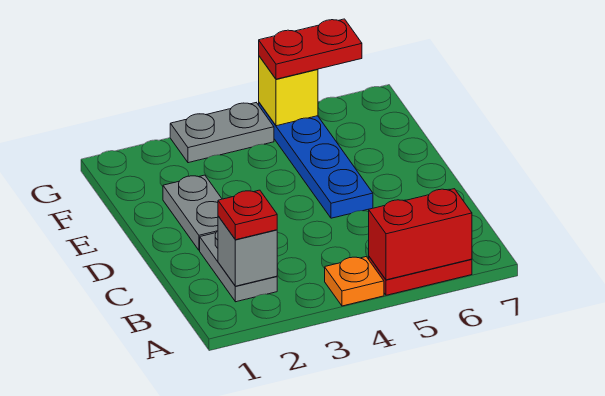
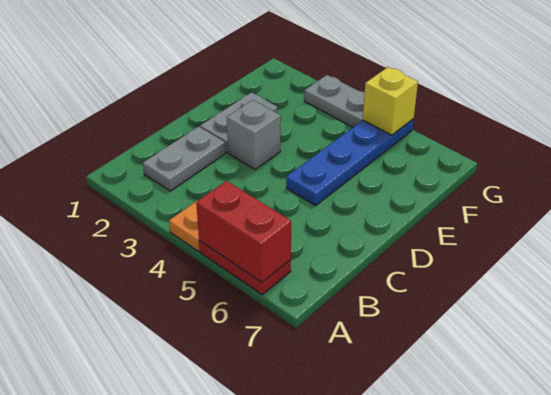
grey 1x1 brick [218,216,277,286] -> grey 1x1 brick moved to [227,100,281,169]
red 1x1 plate [218,190,277,240] -> none
red 1x2 plate [259,19,362,79] -> none

